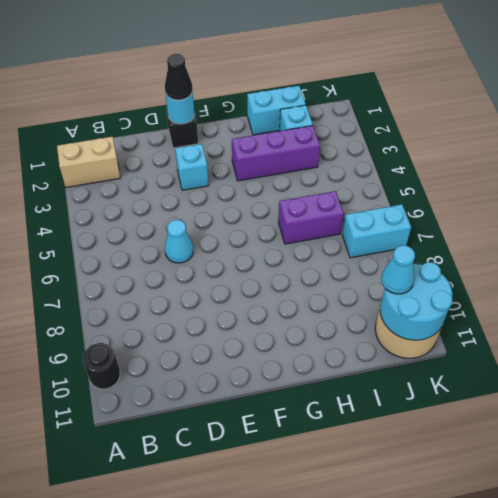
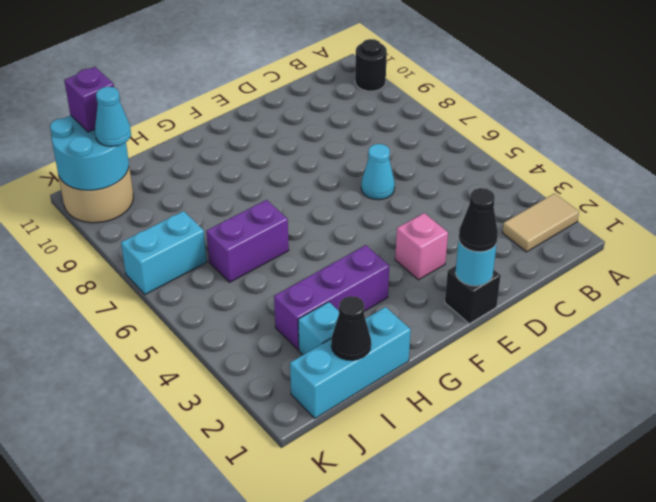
tan 1x2 brick [57,137,120,187] -> tan 1x2 tile [502,193,579,252]
cyan 1x1 brick [175,144,209,190] -> pink 1x1 brick [395,213,448,280]
cyan 1x2 brick [247,86,306,135] -> cyan 1x3 brick [290,307,411,418]
none -> black 1x1 cone [331,296,371,360]
none -> purple 1x1 brick [64,67,114,132]

